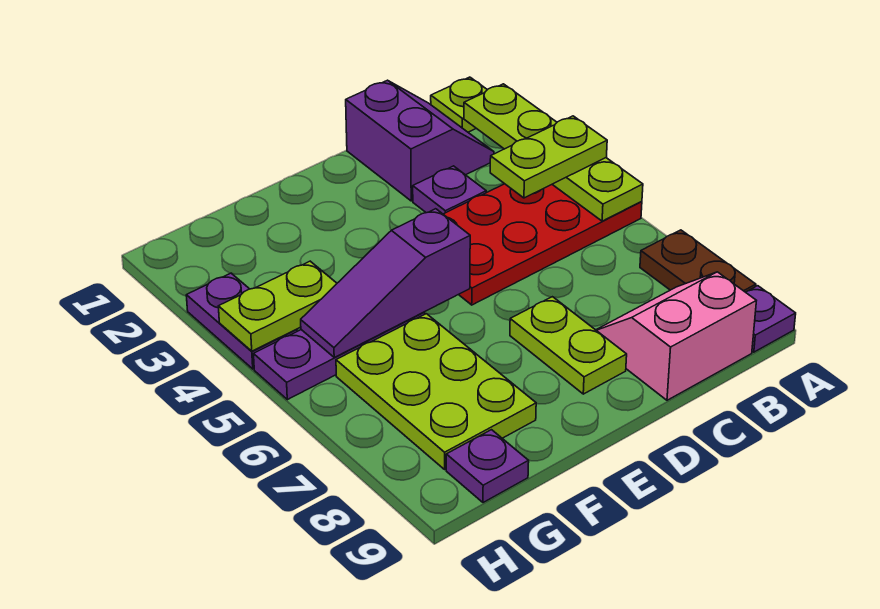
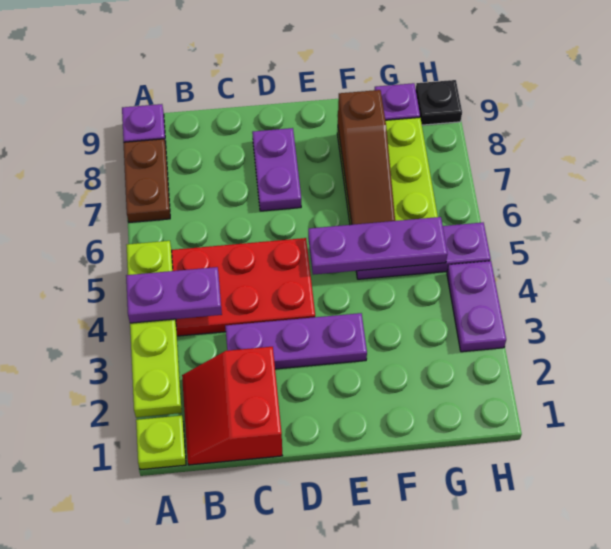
lime 1x2 plate [490,116,607,198] -> purple 1x2 plate [126,267,222,323]
purple 2x2 slope [346,80,494,201] -> red 2x2 slope [182,347,282,465]
pink 2x2 slope [596,272,756,400] -> none
purple 1x1 plate [413,166,486,214] -> purple 1x3 plate [225,313,367,369]
lime 1x2 plate [510,297,627,394] -> purple 1x2 plate [252,128,301,211]
purple 1x3 slope [301,209,470,357] -> purple 1x3 plate [308,217,447,275]
none -> brown 1x3 slope [338,90,395,225]
lime 1x2 plate [218,261,337,351] -> none
none -> black 1x1 plate [416,80,462,125]

